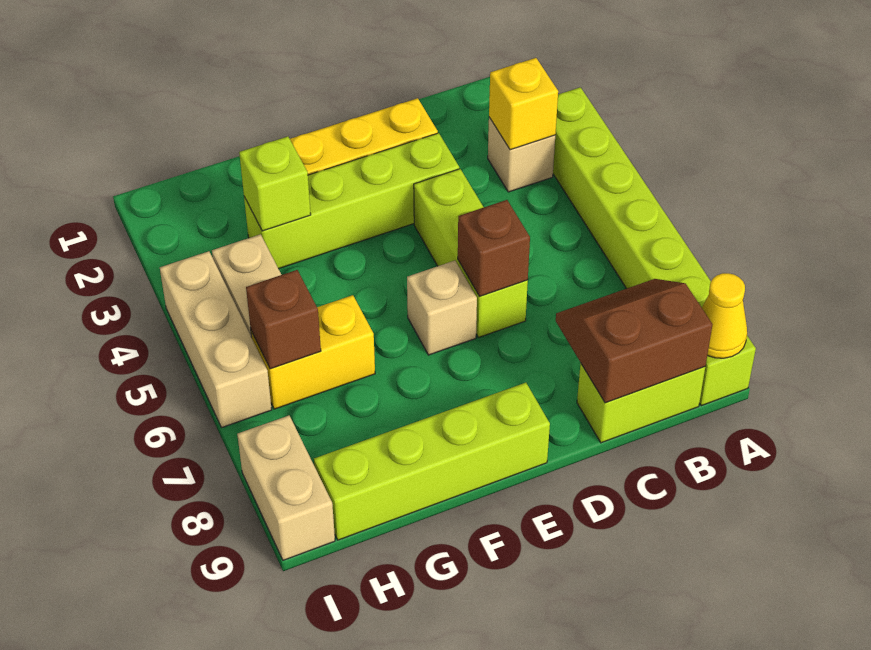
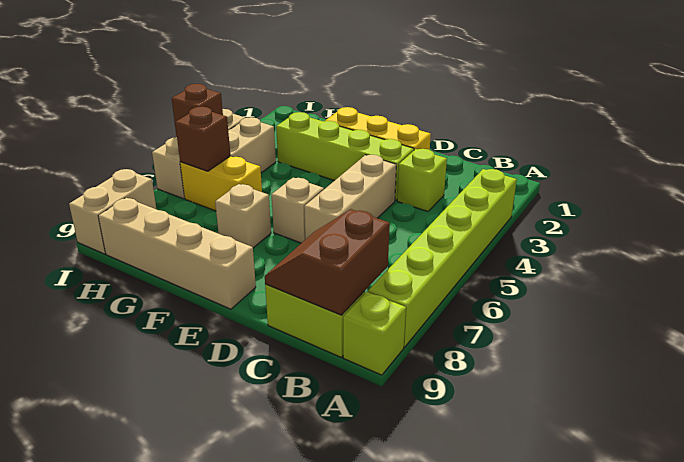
yellow 1x1 cone [702,273,747,358] -> none
tan 1x1 brick [488,117,555,192] -> tan 1x1 brick moved to [215,184,271,248]
yellow 1x1 brick [489,58,558,150] -> none
brown 2x2 slope [556,279,712,403] -> brown 2x2 slope turned to [265,209,390,315]
lime 1x3 brick [414,169,528,338] -> tan 1x3 brick [304,155,396,240]
brown 1x1 brick [458,200,530,296] -> brown 1x1 brick moved to [172,84,223,137]
lime 1x4 brick [314,383,550,540] -> tan 1x4 brick [98,198,256,309]
lime 1x1 brick [239,136,311,231] -> lime 1x1 brick moved to [397,149,447,211]

